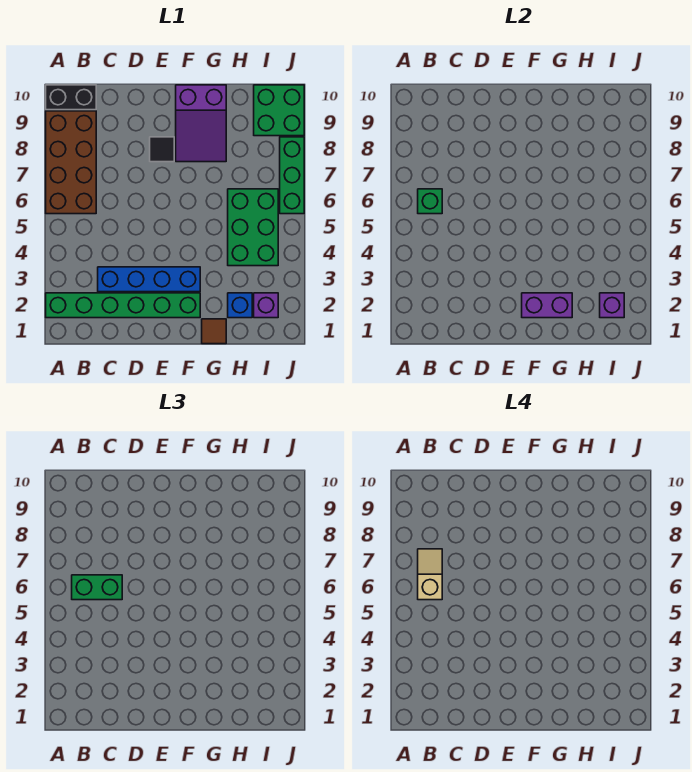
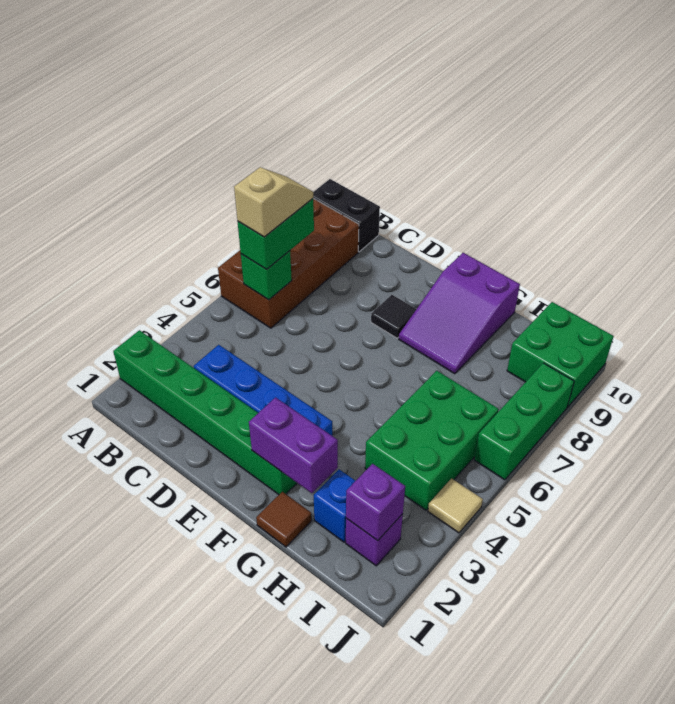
green 1x2 brick [72,575,122,600] -> green 1x2 brick turned to [238,199,314,269]
none -> tan 1x1 tile [428,478,483,533]

